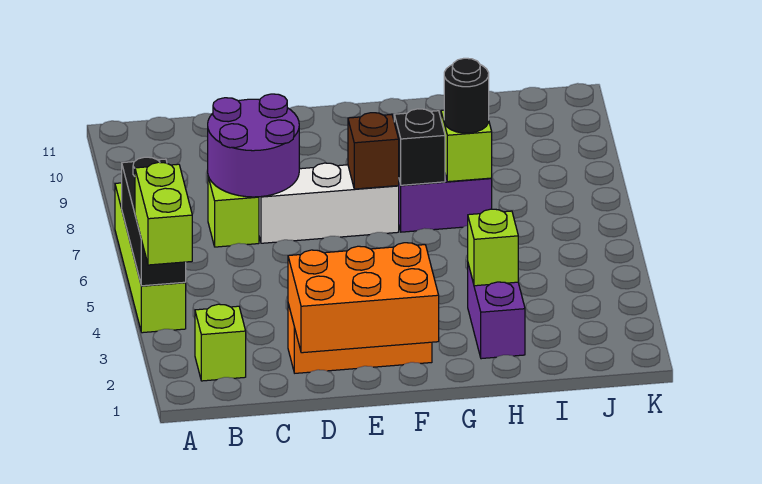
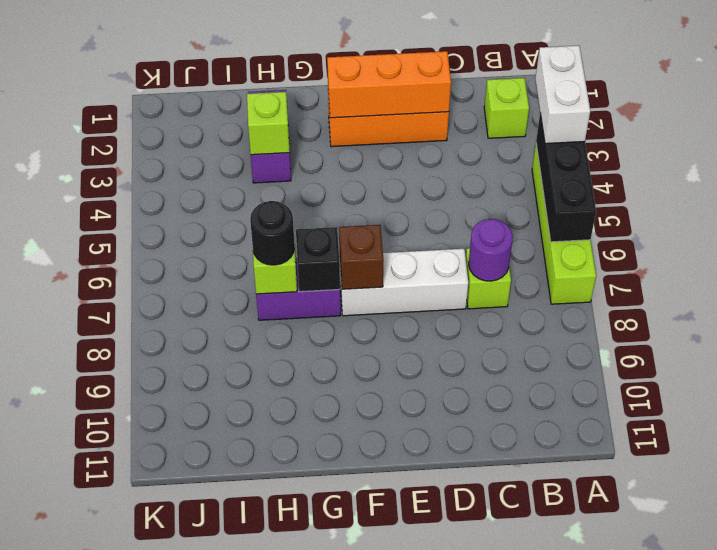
lime 1x2 brick [135,162,192,265] -> white 1x2 brick [535,45,590,144]
purple 2x2 round brick [208,94,299,197] -> purple 1x1 round brick [469,219,513,281]
orange 2x3 brick [288,243,439,353] -> orange 1x3 brick [327,51,451,118]

